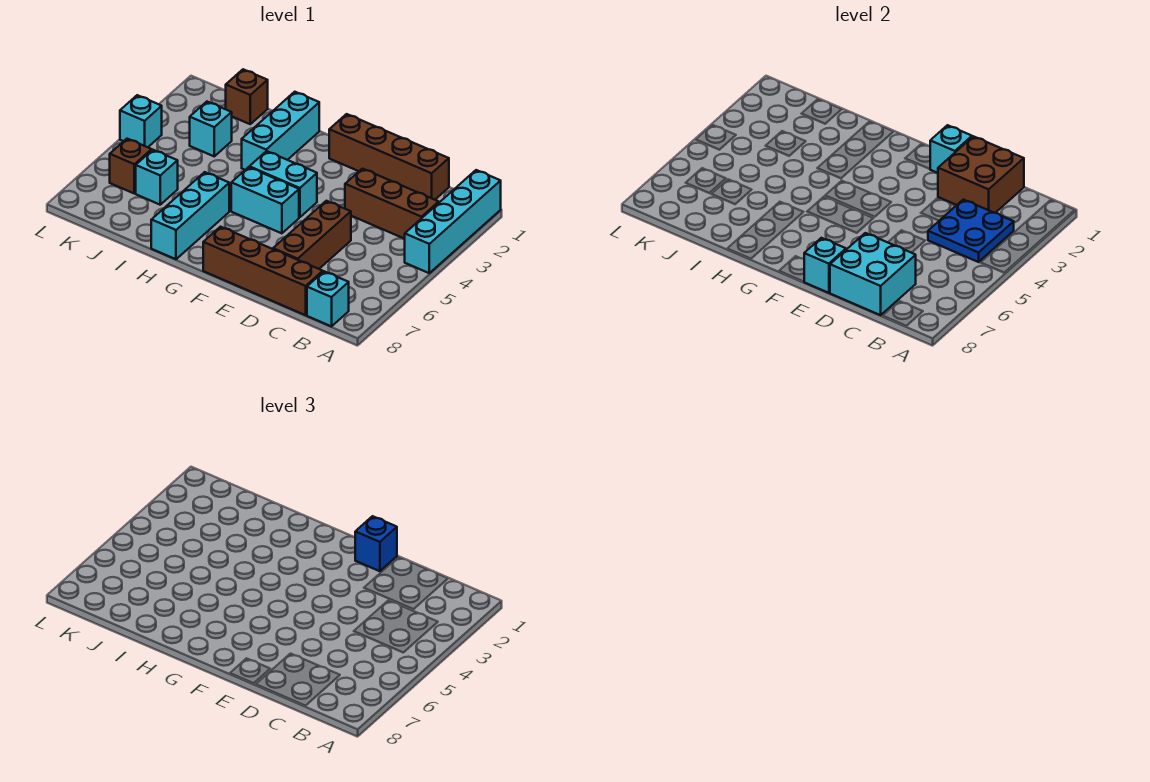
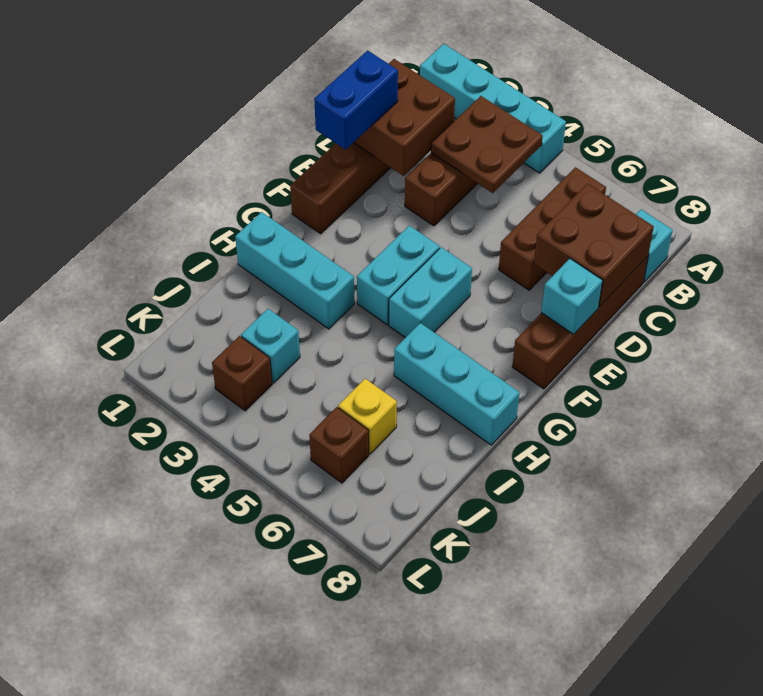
blue 2x2 plate [928,200,1014,262] -> brown 2x2 plate [431,96,543,193]
cyan 2x2 brick [830,233,916,315] -> brown 2x2 brick [534,184,654,307]
brown 1x3 brick [273,201,351,269] -> brown 1x3 brick turned to [499,167,606,290]
cyan 1x1 brick [930,125,972,173] -> none
blue 1x1 brick [355,516,397,571] -> blue 1x2 brick [314,50,398,150]
brown 1x1 brick [226,69,268,124] -> brown 1x1 brick moved to [212,336,272,411]
cyan 1x1 brick [136,150,178,205] -> yellow 1x1 brick [338,379,397,454]
cyan 1x1 brick [120,95,162,147] -> none

